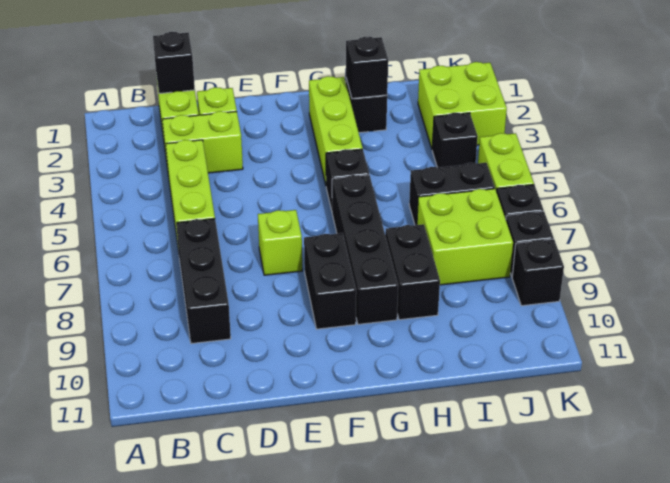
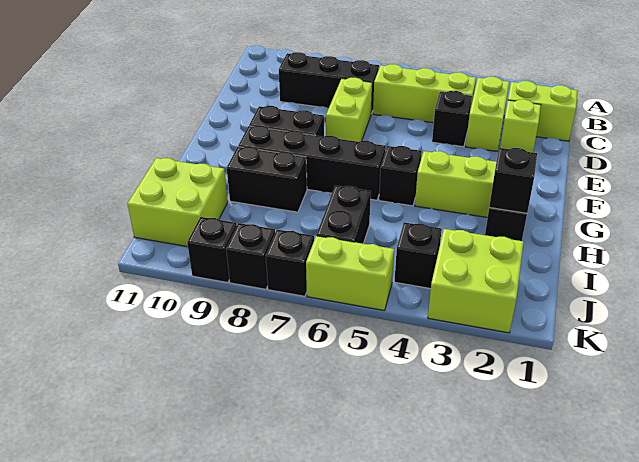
black 1x1 brick [153,32,195,94] -> black 1x1 brick moved to [432,91,472,147]
lime 1x1 brick [258,210,302,275] -> lime 1x2 brick [326,78,372,142]
lime 2x2 brick [417,189,513,285] -> lime 2x2 brick moved to [127,158,228,247]

